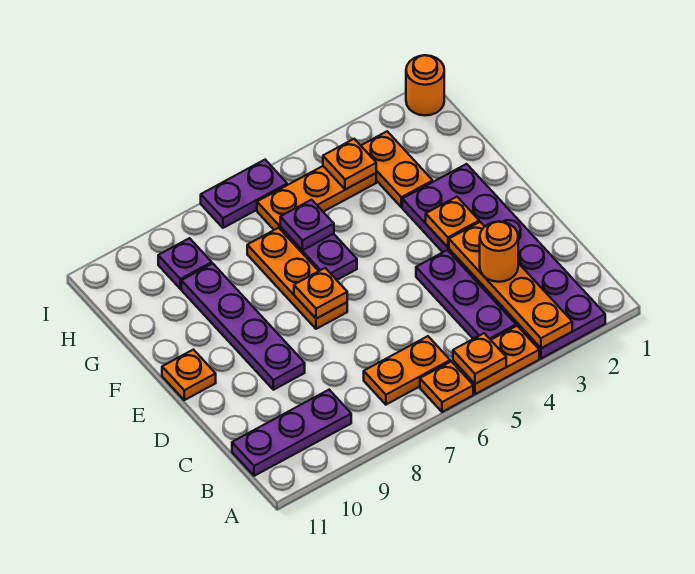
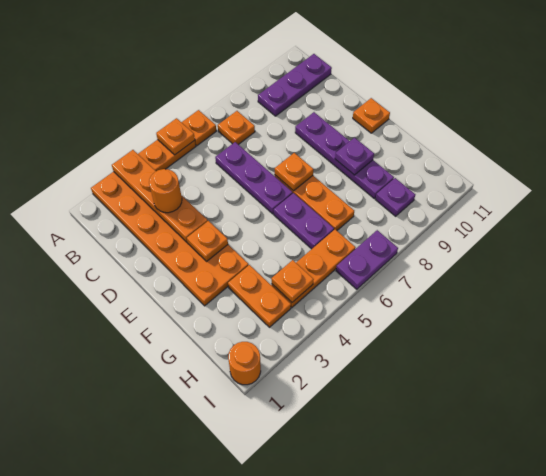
purple 2x6 plate [402,164,605,359] -> orange 2x6 plate [91,172,249,306]
purple 1x3 plate [416,250,516,340] -> purple 1x3 plate moved to [215,142,293,214]
orange 1x2 plate [364,336,450,405] -> orange 1x1 plate [218,111,255,145]
purple 1x1 plate [280,200,334,250] -> purple 1x1 plate moved to [335,138,374,175]

